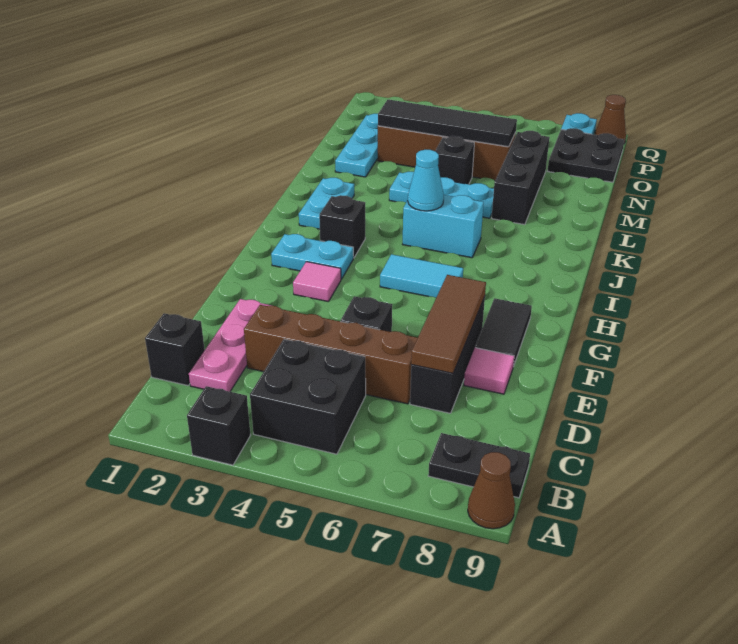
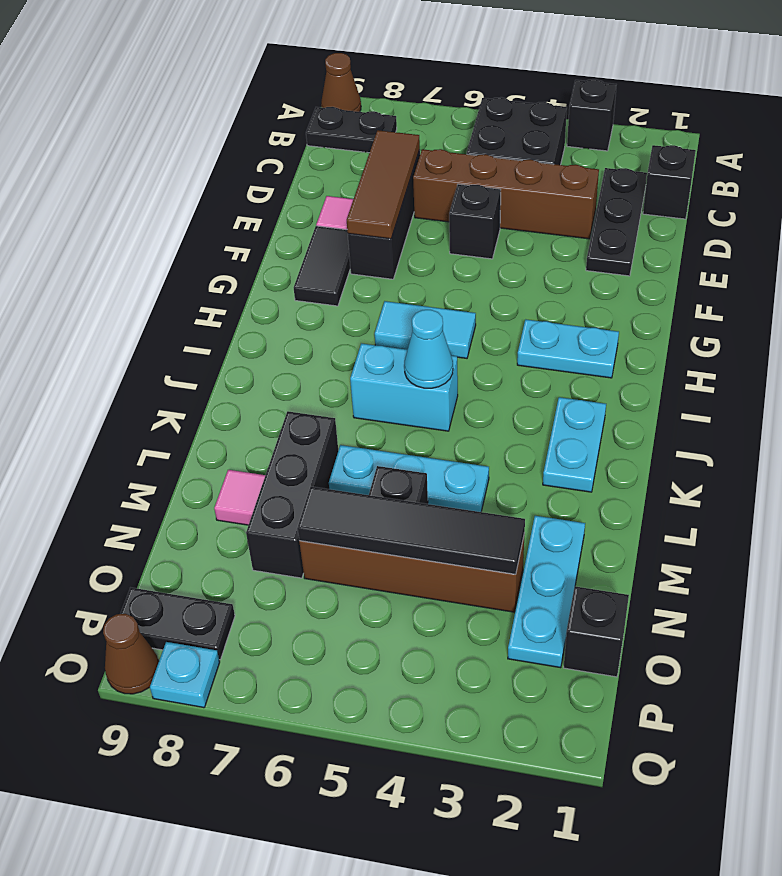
pink 1x3 plate [189,299,272,392] -> black 1x3 plate [586,168,647,276]
pink 1x1 tile [293,262,341,302] -> pink 1x1 tile moved to [214,470,265,525]
black 1x1 brick [319,195,365,258] -> black 1x1 brick moved to [564,586,629,677]
black 2x2 plate [548,128,624,182] -> black 1x2 plate [120,588,235,660]

